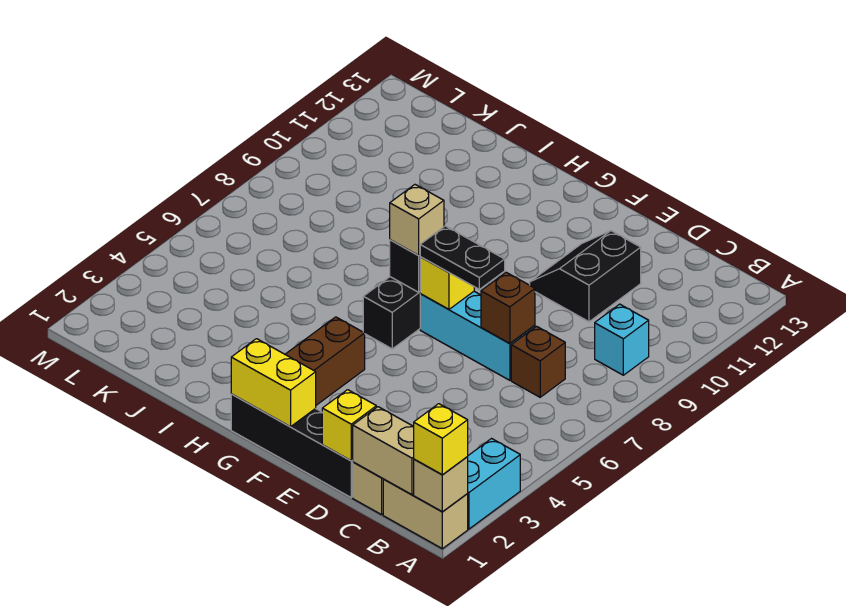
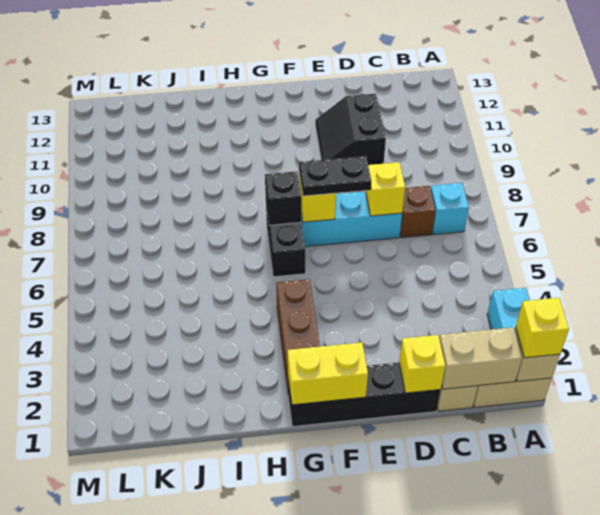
cyan 1x1 brick [595,304,649,375] -> cyan 1x1 brick moved to [431,183,469,235]
brown 1x1 brick [481,272,535,344] -> yellow 1x1 brick [366,162,405,216]
tan 1x1 brick [390,185,444,255] -> none

